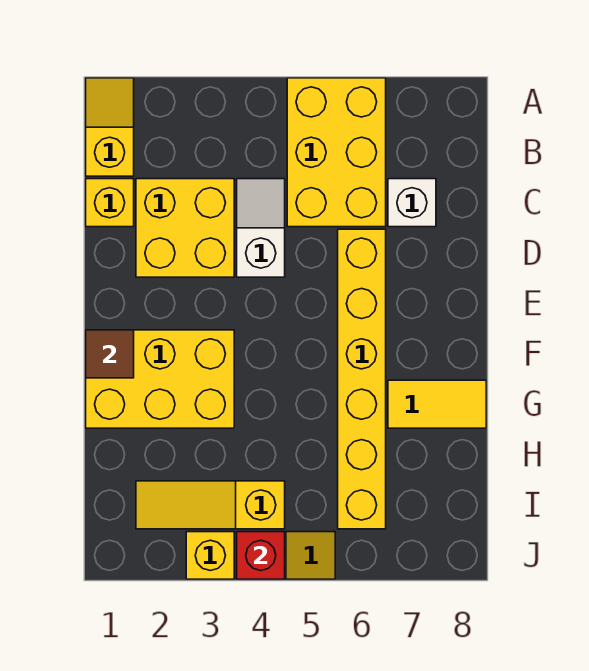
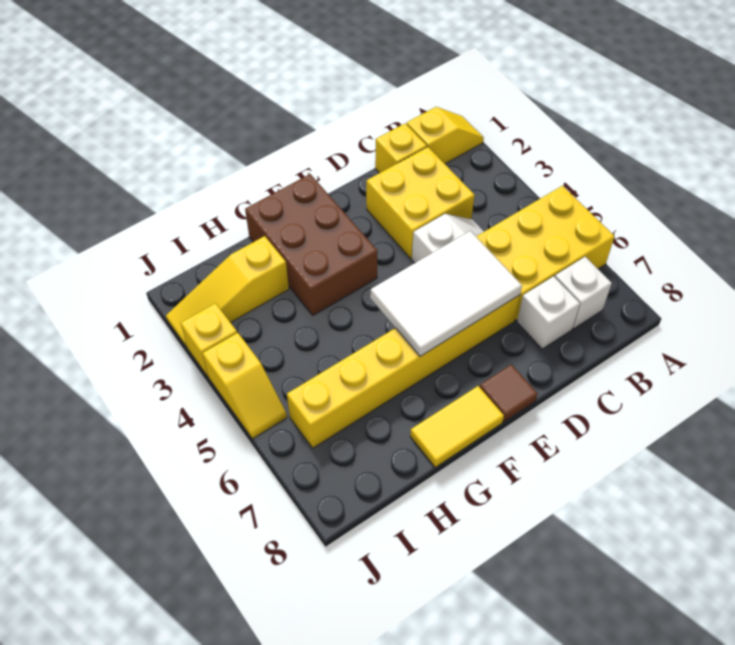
none -> white 1x1 brick [555,257,612,329]
none -> white 2x3 tile [370,231,522,356]
yellow 2x3 brick [86,330,234,428] -> brown 2x3 brick [245,174,378,315]
brown 1x1 tile [86,330,134,378] -> brown 1x1 tile moved to [480,365,538,422]
yellow 1x2 tile [388,380,486,428] -> yellow 1x2 tile turned to [410,386,504,467]
yellow 1x3 slope [136,481,285,529] -> yellow 1x3 slope turned to [166,236,289,347]
red 1x1 brick [237,532,285,579] -> none

